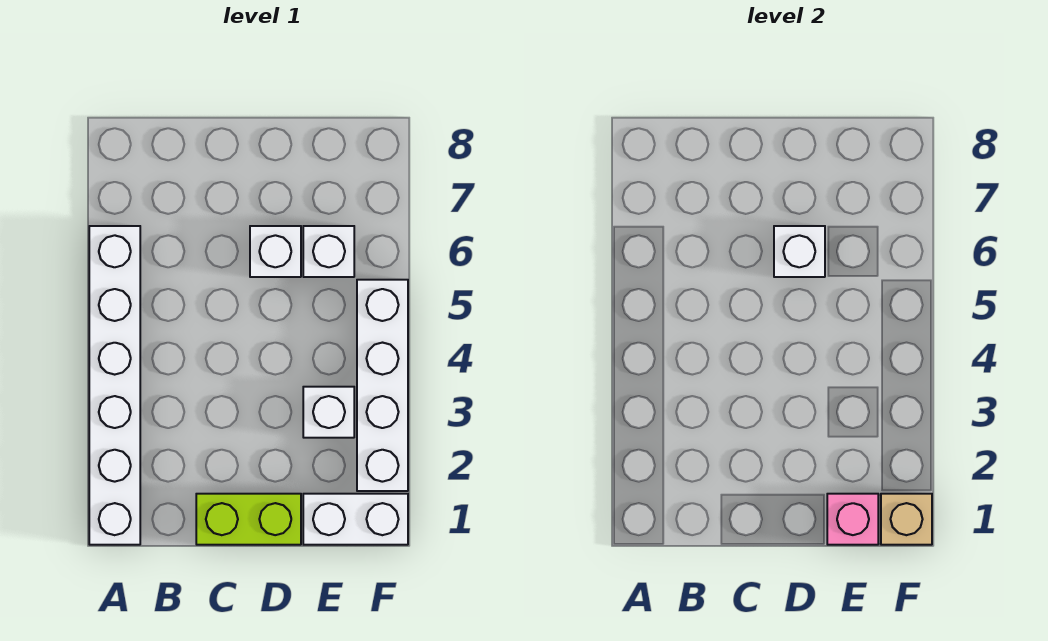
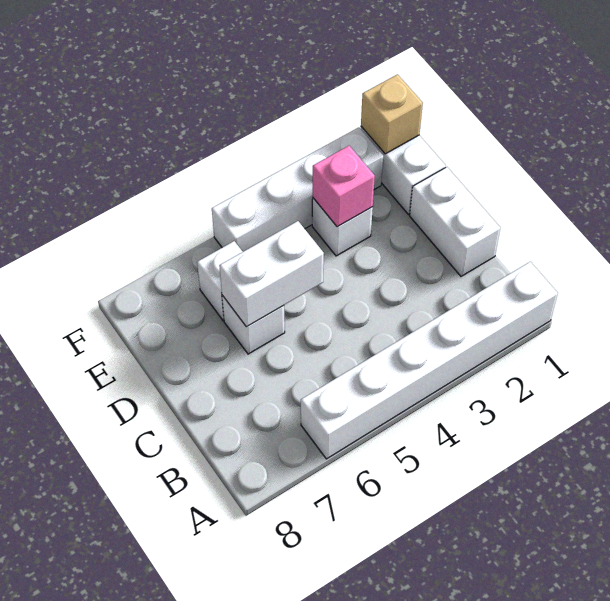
lime 1x2 brick [196,494,301,545] -> white 1x2 brick [410,167,500,276]
white 1x1 brick [774,226,825,277] -> white 1x2 brick [219,221,324,327]
pink 1x1 brick [827,494,878,545] -> pink 1x1 brick moved to [313,146,375,227]

